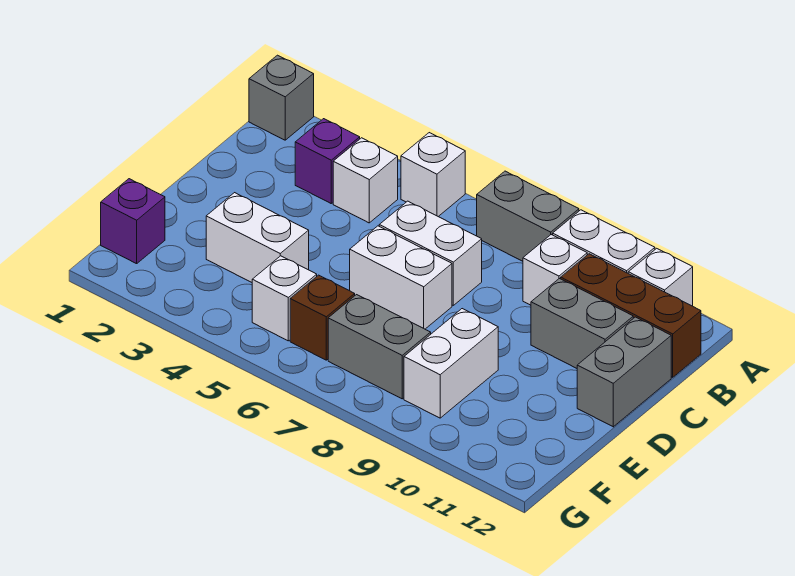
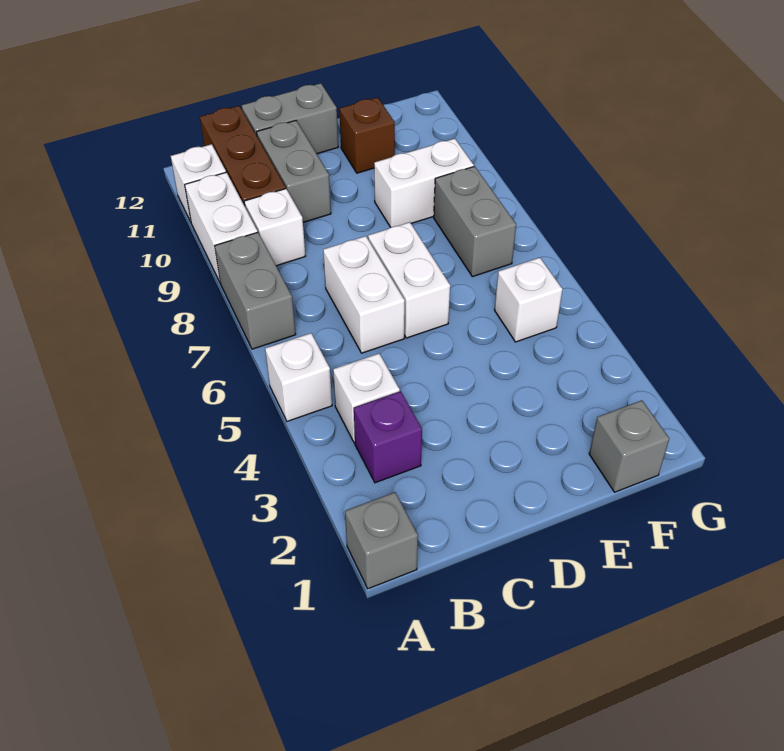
white 1x2 brick [206,193,309,282] -> none
purple 1x1 brick [101,179,165,264] -> grey 1x1 brick [589,400,669,492]
brown 1x1 brick [290,275,355,360] -> brown 1x1 brick moved to [339,97,395,173]

